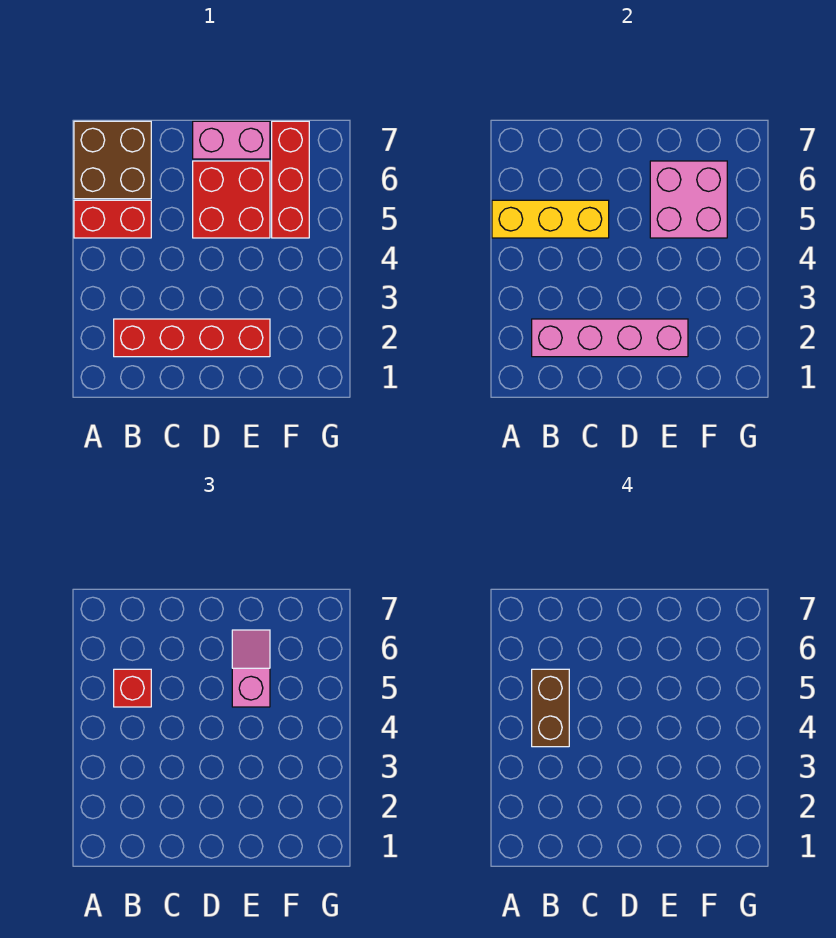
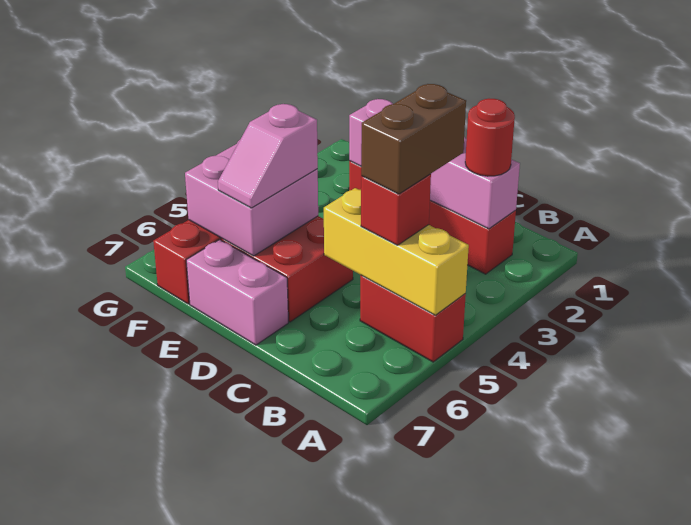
brown 2x2 brick [74,121,151,199] -> none
none -> red 1x1 round brick [465,99,515,176]

